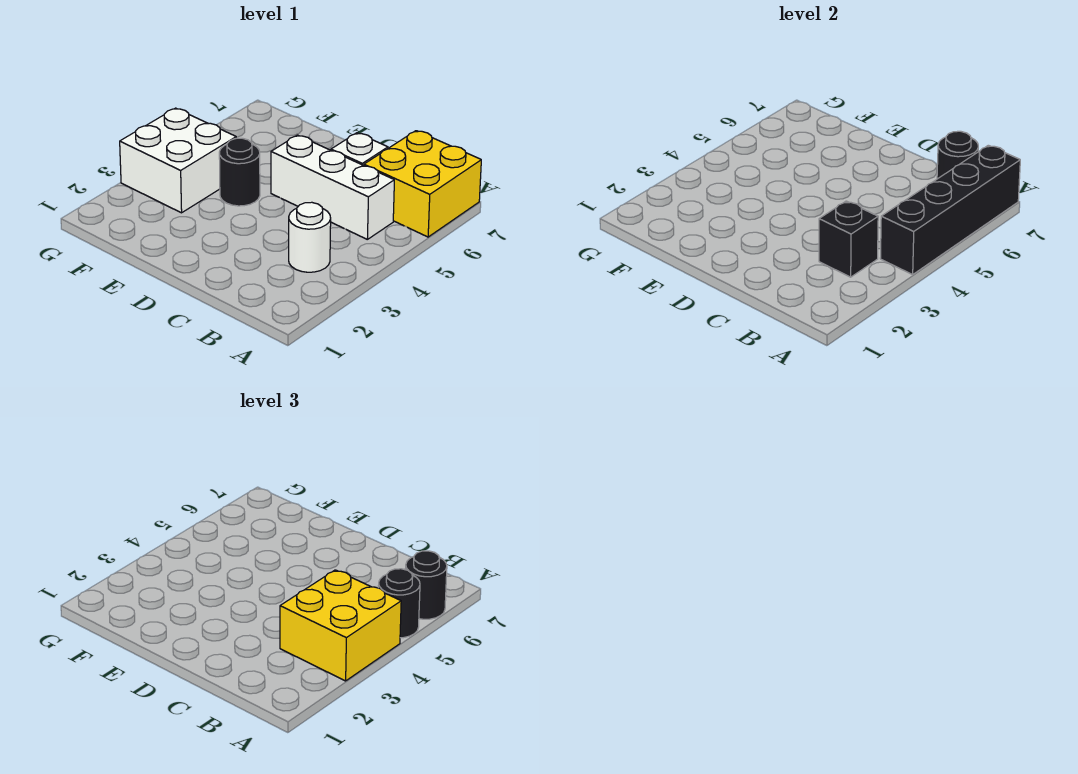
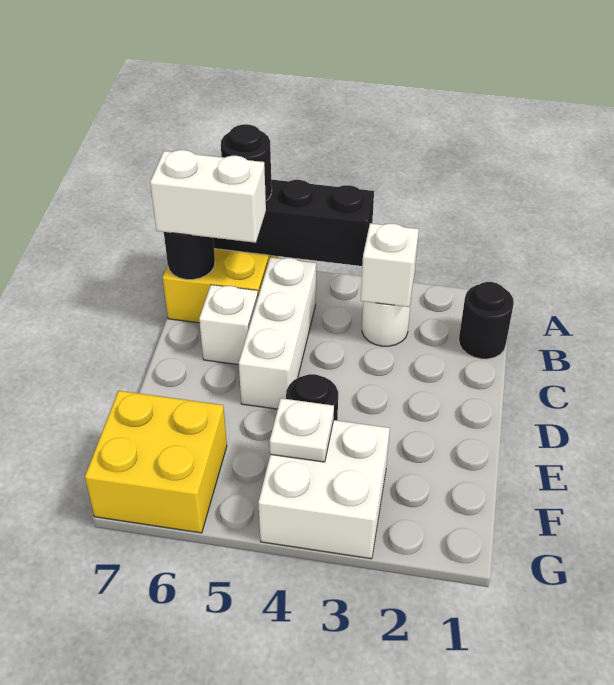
yellow 2x2 brick [280,570,401,681] -> yellow 2x2 brick moved to [85,391,227,533]
black 1x1 round brick [378,569,420,638] -> black 1x1 round brick moved to [459,282,514,359]
black 1x1 brick [819,201,878,277] -> white 1x1 brick [361,223,419,307]
none -> white 1x2 brick [150,150,266,243]
none -> white 1x1 plate [270,398,334,462]

